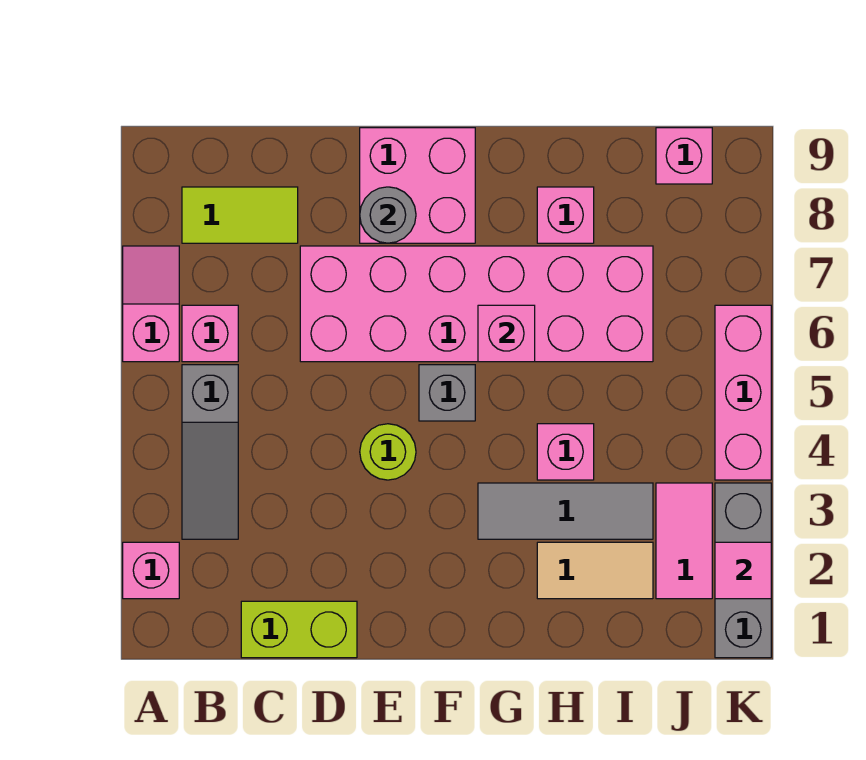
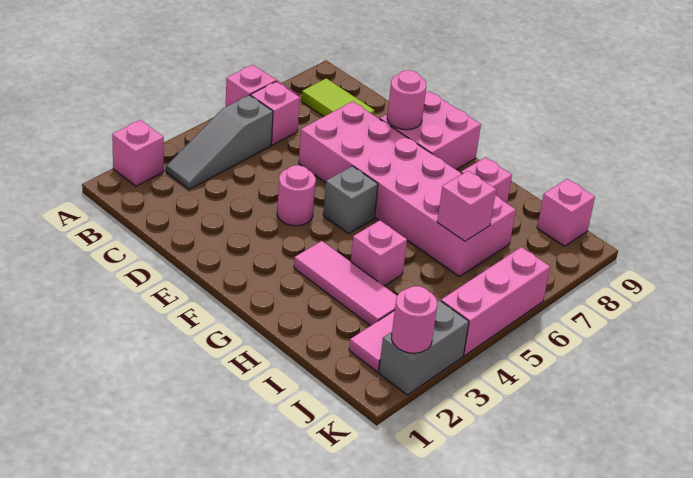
lime 1x2 brick [241,601,357,658] -> none
lime 1x1 round brick [360,424,416,480] -> pink 1x1 round brick [277,165,316,226]
grey 1x1 round brick [360,187,416,243] -> pink 1x1 round brick [387,70,426,130]
grey 1x3 tile [478,483,653,539] -> pink 1x3 tile [294,241,397,326]
pink 1x1 brick [478,305,535,362] -> pink 1x1 brick moved to [437,171,496,241]
tan 1x2 tile [537,542,653,599] -> none
grey 1x3 brick [715,483,771,658] -> grey 1x2 brick [379,300,469,395]
pink 1x1 tile [715,542,771,599] -> pink 1x1 round brick [392,286,437,353]

